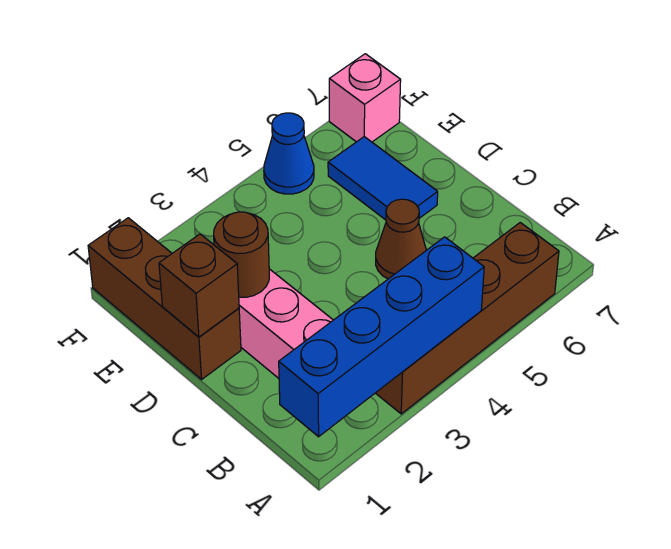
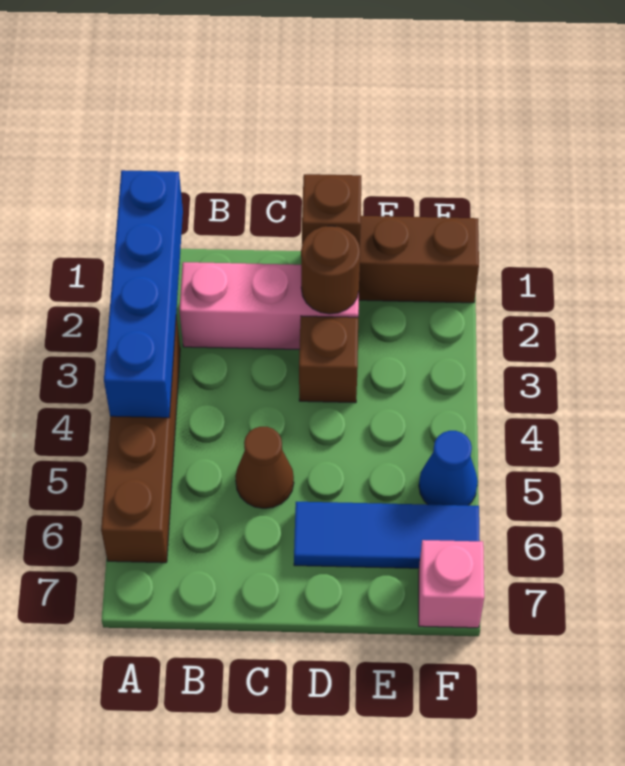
none -> brown 1x1 brick [299,316,358,403]
blue 1x2 tile [328,137,438,220] -> blue 1x3 tile [294,502,480,568]

